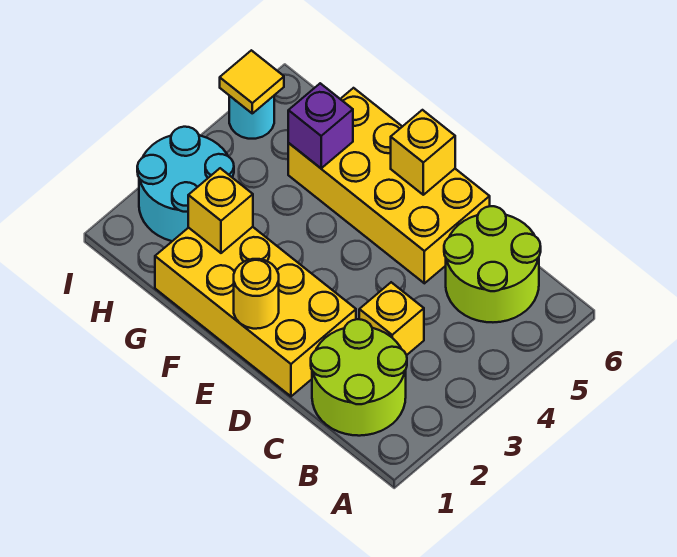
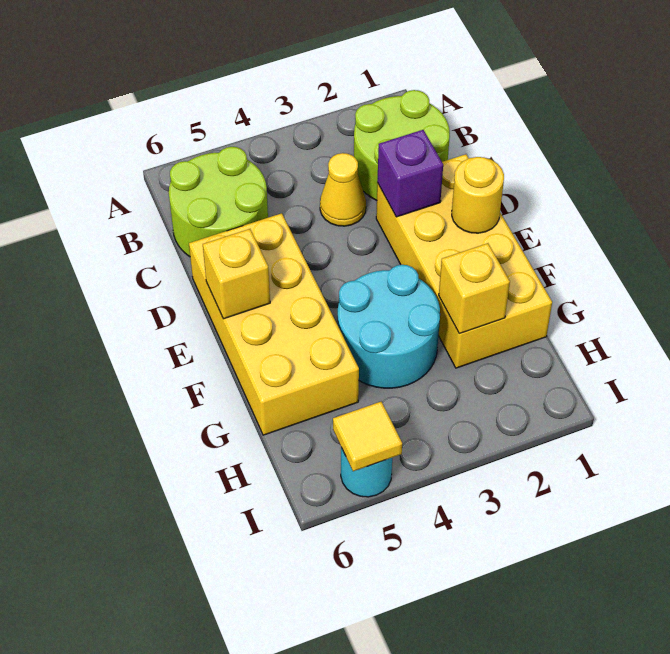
yellow 1x1 brick [359,282,424,355] -> yellow 1x1 cone [320,153,366,226]
purple 1x1 brick [288,83,353,168] -> purple 1x1 brick moved to [377,130,443,217]
cyan 2x2 round brick [137,127,234,241] -> cyan 2x2 round brick moved to [338,265,440,388]

